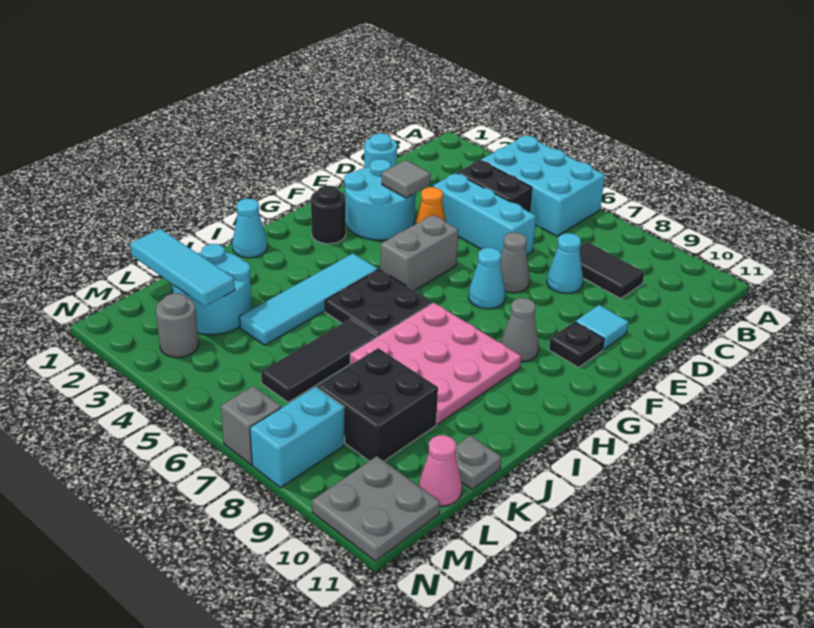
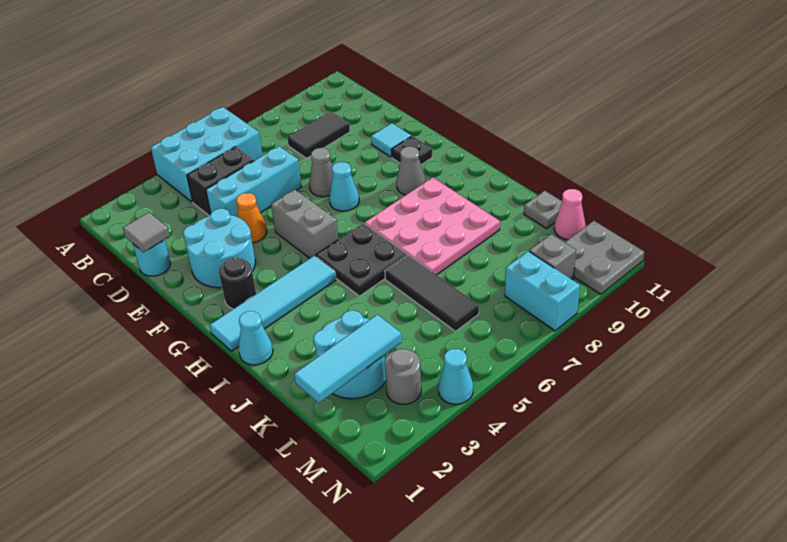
cyan 1x1 cone [547,233,583,293] -> cyan 1x1 cone moved to [438,349,473,404]
grey 1x1 tile [382,160,431,198] -> grey 1x1 tile moved to [123,212,170,252]
cyan 1x4 tile [239,253,378,345] -> cyan 1x4 tile turned to [210,256,336,351]
black 2x2 brick [317,348,438,461] -> none
grey 1x1 brick [221,386,281,465] -> grey 1x1 brick moved to [529,234,576,279]

